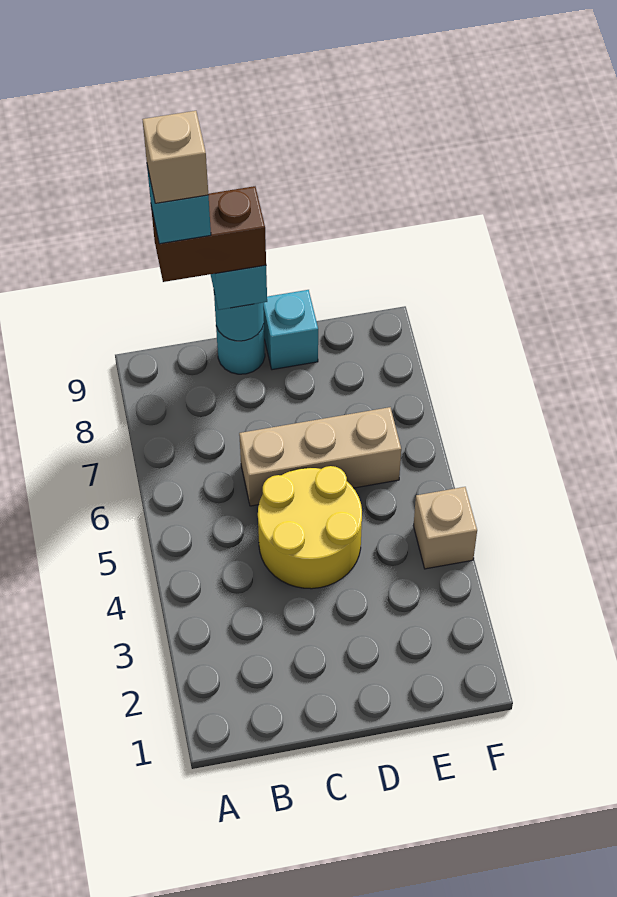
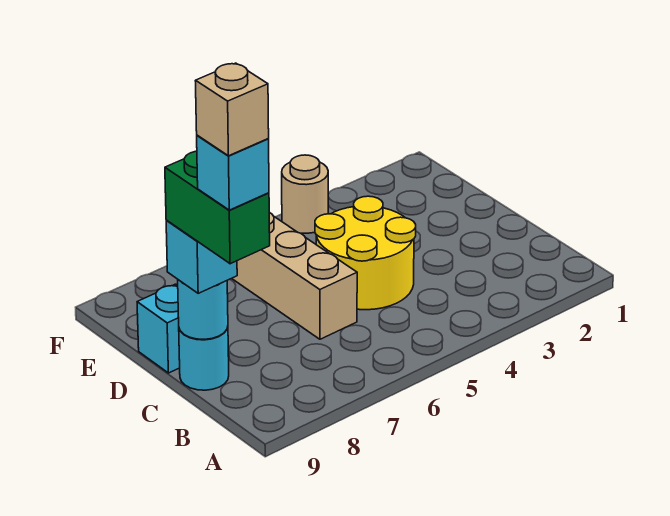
brown 1x2 brick [151,186,266,282] -> green 1x2 brick [165,151,270,264]
tan 1x1 brick [413,487,477,569] -> tan 1x1 round brick [282,155,328,233]

